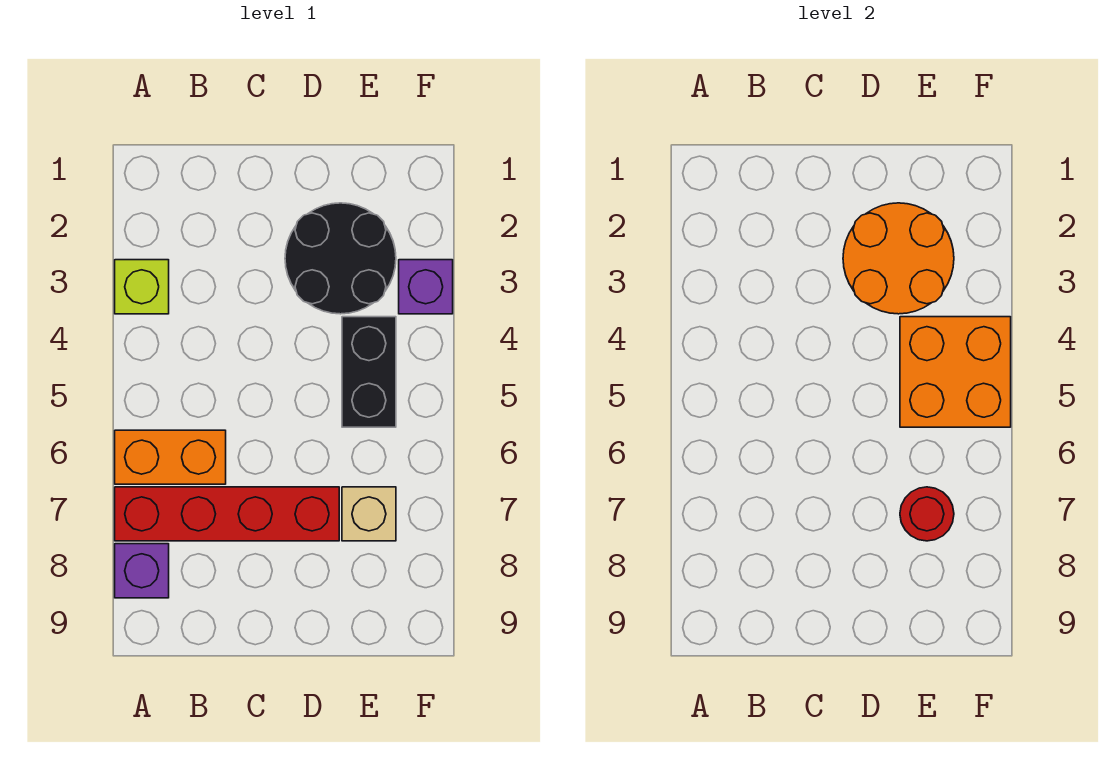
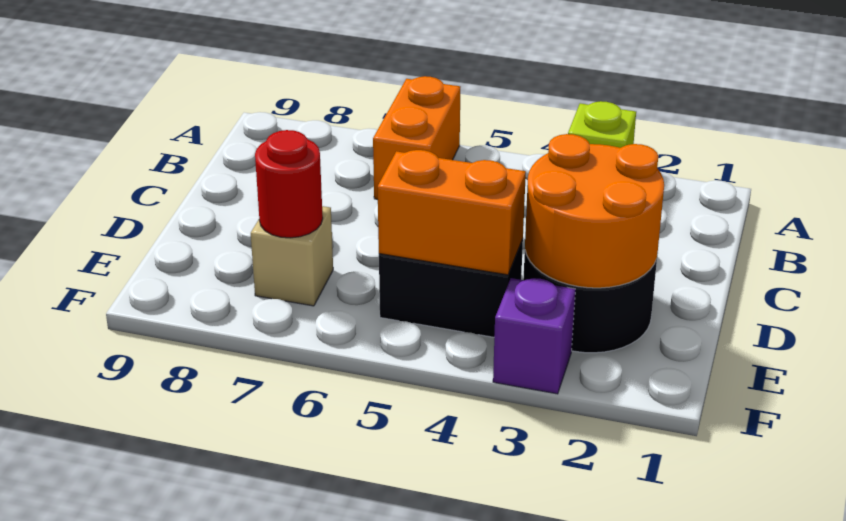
red 1x4 brick [115,487,339,541] -> none
purple 1x1 brick [115,544,169,598] -> none
orange 2x2 brick [900,317,1011,427] -> orange 1x2 brick [378,150,526,275]

